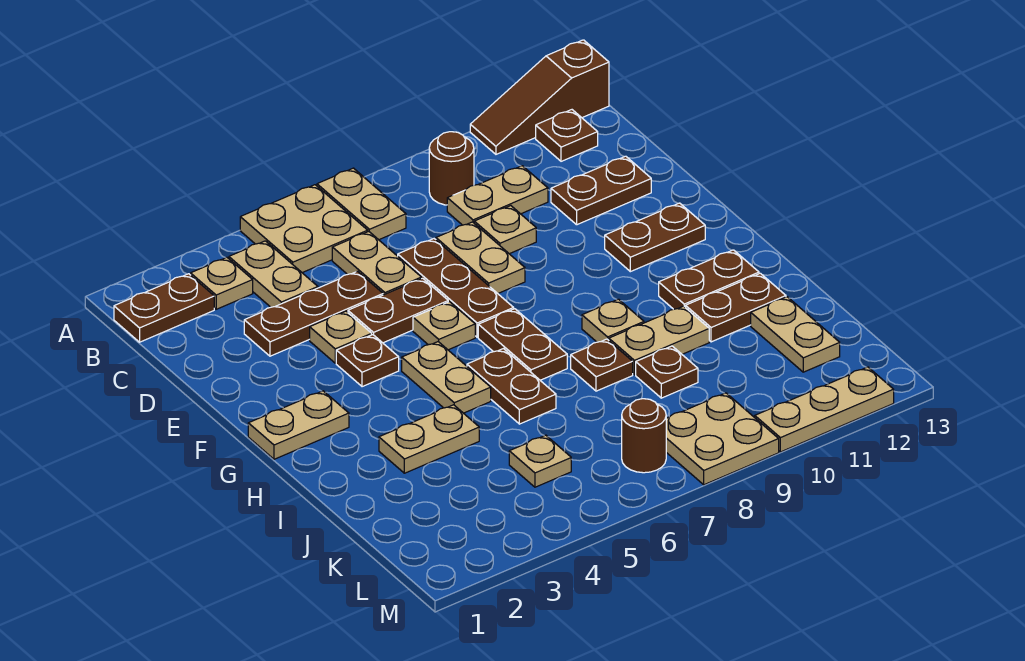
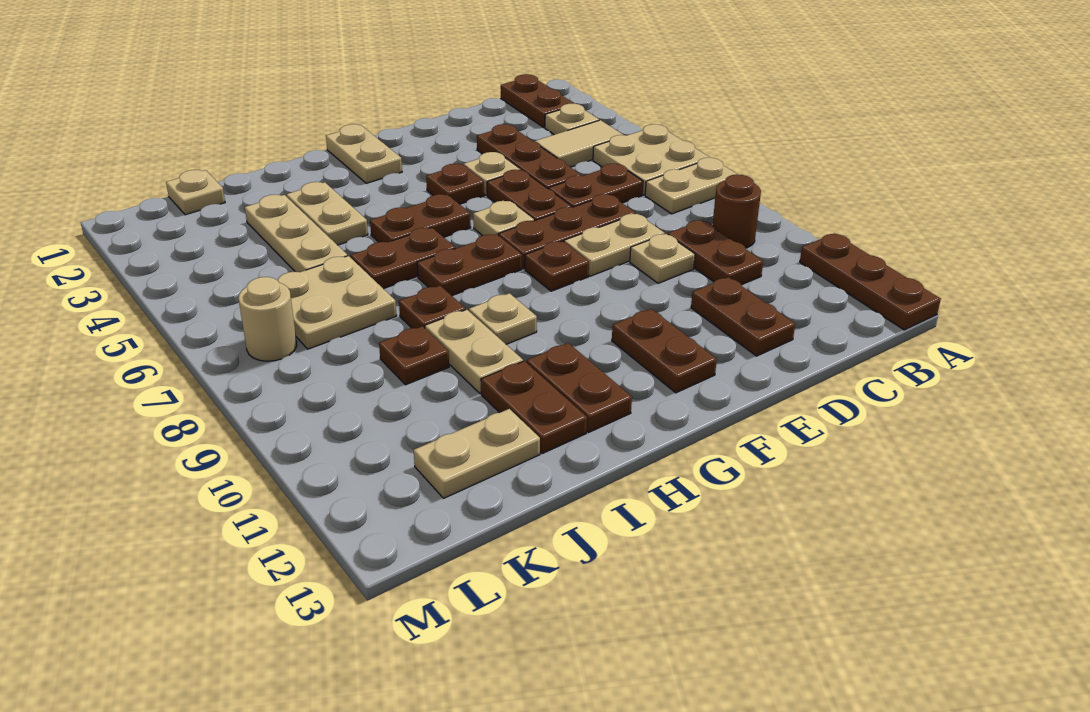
brown 1x3 slope [470,40,609,154] -> brown 1x3 plate [800,234,941,330]
tan 1x2 plate [229,241,318,307] -> tan 1x2 tile [535,120,623,167]
brown 1x1 plate [536,110,598,161] -> brown 1x1 plate moved to [525,241,589,291]
tan 1x2 plate [332,232,421,295] -> brown 1x2 plate [549,164,643,207]
tan 1x2 plate [447,166,548,225] -> brown 1x2 plate [668,220,763,285]
tan 1x2 plate [402,342,491,413] -> brown 1x2 plate [370,194,471,242]
tan 1x1 plate [509,435,571,487] -> tan 1x1 plate moved to [166,170,225,215]
brown 1x1 round brick [622,399,666,473] -> tan 1x1 round brick [239,277,297,361]
tan 2x2 plate [666,393,779,485] -> tan 2x2 plate moved to [277,256,397,349]
tan 1x3 plate [755,367,894,452] -> tan 1x3 plate moved to [245,195,347,272]

